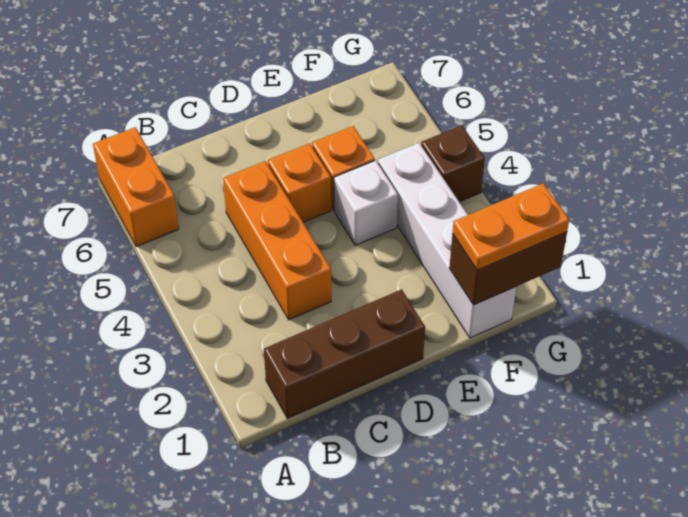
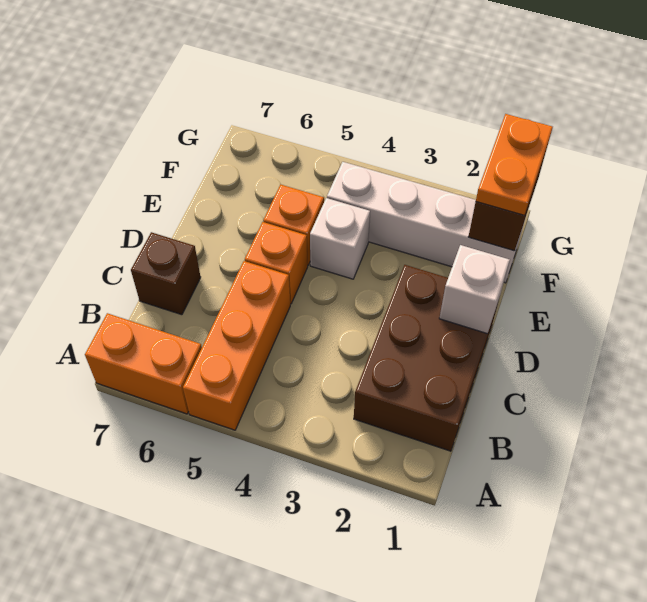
brown 1x3 brick [264,289,425,419] -> brown 2x3 brick [354,265,499,451]
orange 1x3 brick [223,161,331,320] -> orange 1x3 brick turned to [183,261,290,430]
none -> white 1x1 brick [439,245,510,334]
brown 1x1 brick [421,125,485,202] -> brown 1x1 brick moved to [131,232,201,315]

